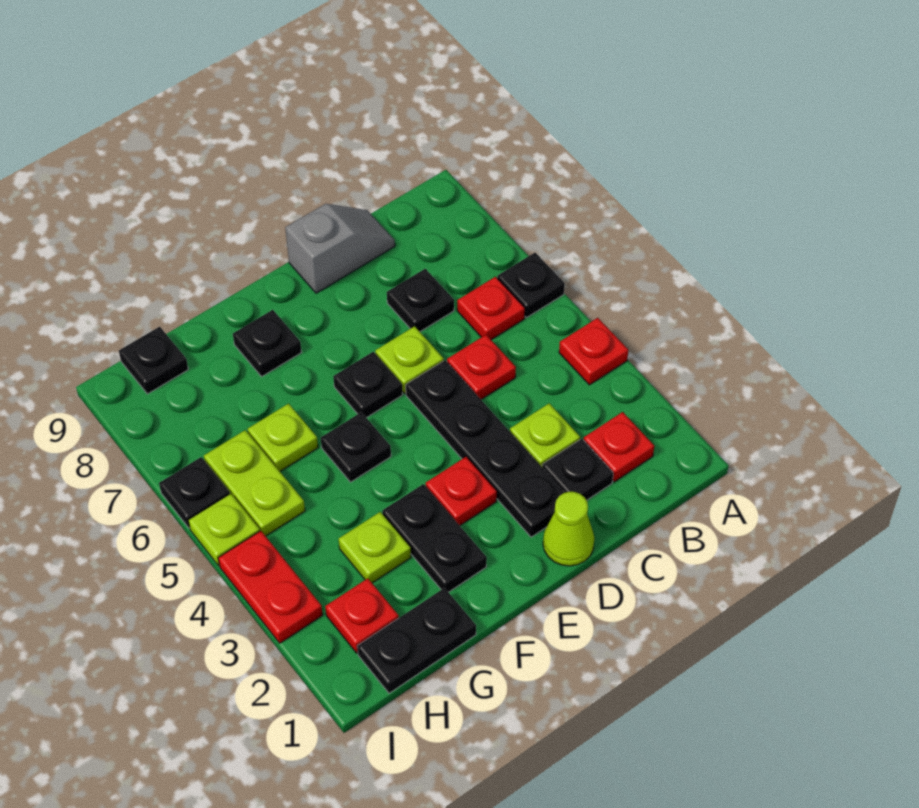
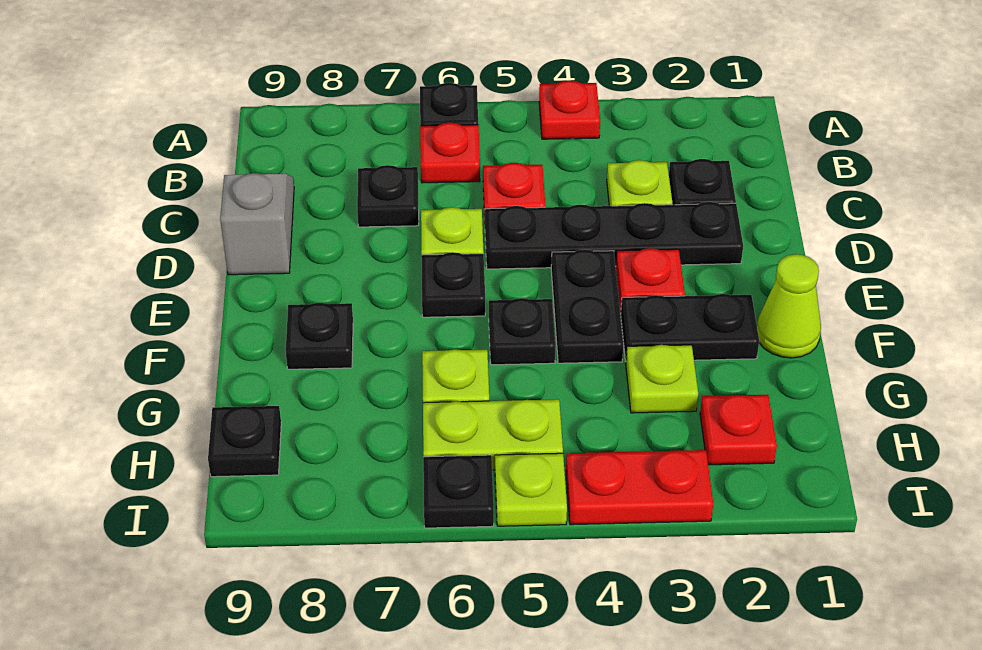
red 1x1 plate [584,412,654,482] -> none
lime 1x1 cone [543,492,594,566] -> lime 1x1 cone moved to [757,254,821,358]
black 1x2 plate [357,588,476,693] -> black 1x2 plate moved to [551,250,624,363]

